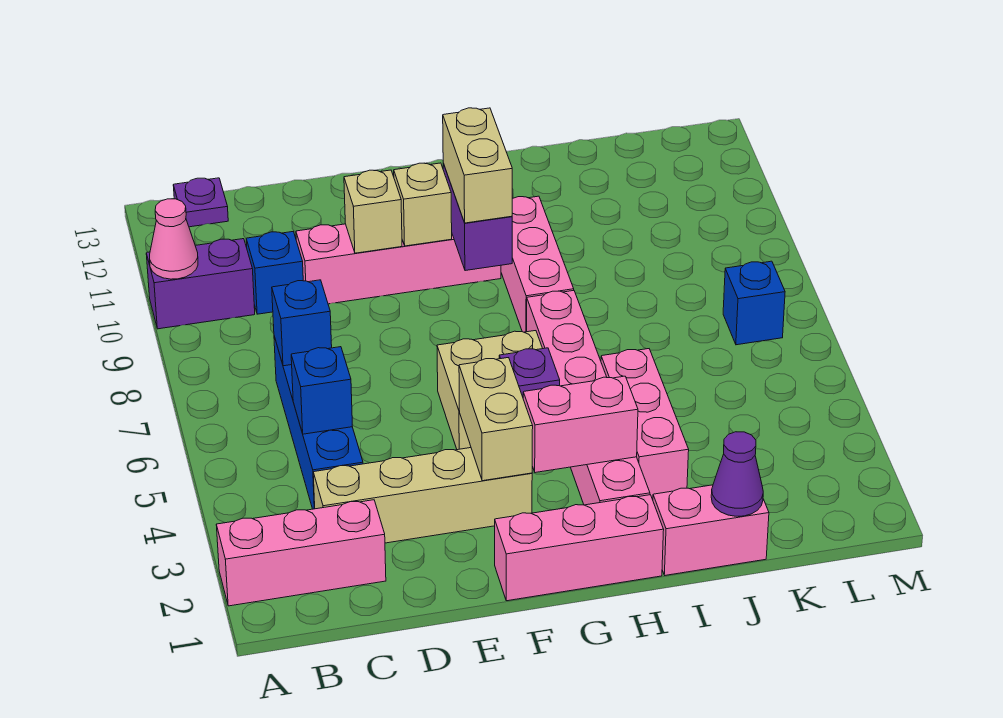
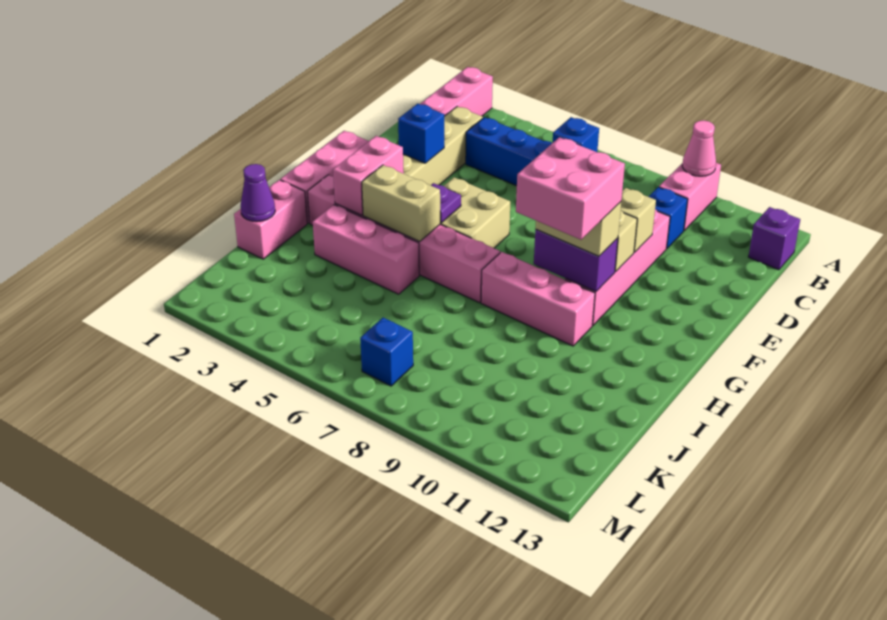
purple 1x2 brick [146,239,255,329] -> pink 1x2 brick [659,163,721,231]
purple 1x1 plate [173,178,228,227] -> purple 1x1 brick [748,207,800,270]
blue 1x1 brick [291,347,352,434] -> blue 1x1 brick moved to [398,104,444,163]
tan 1x2 brick [459,358,533,481] -> tan 1x2 brick moved to [362,165,440,242]
none -> pink 2x2 brick [516,137,625,240]

